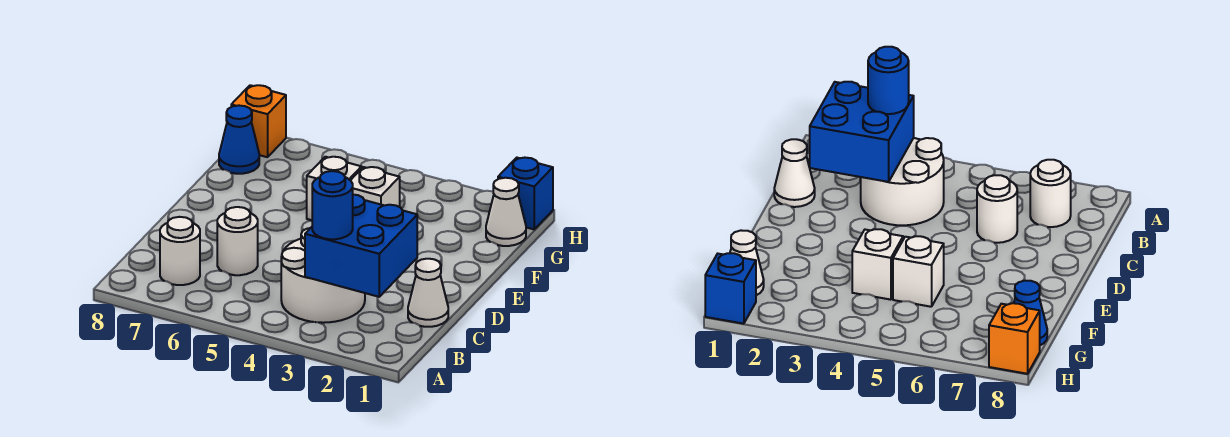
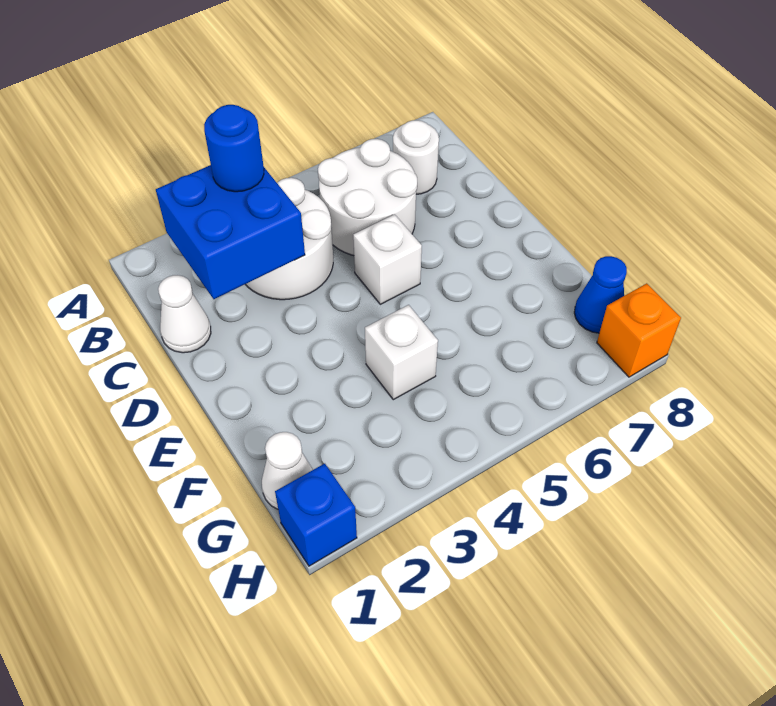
white 1x1 round brick [217,207,258,275] -> white 2x2 round brick [318,139,417,255]
white 1x1 brick [307,157,362,220] -> white 1x1 brick moved to [353,214,422,304]

